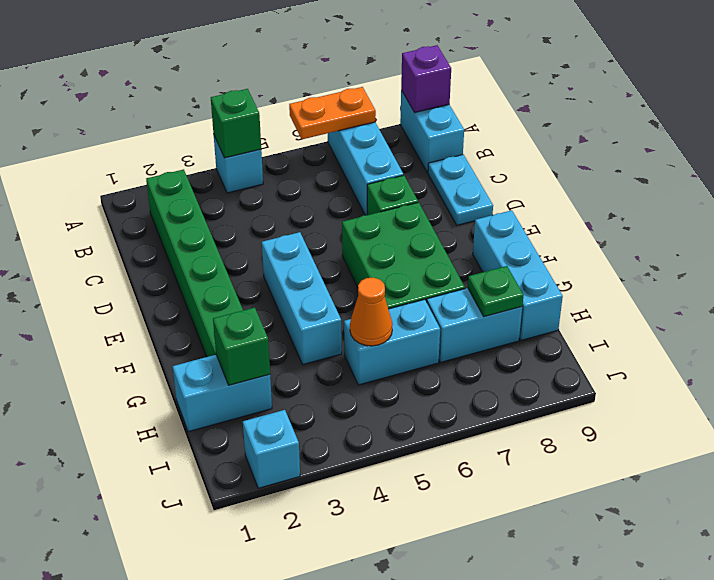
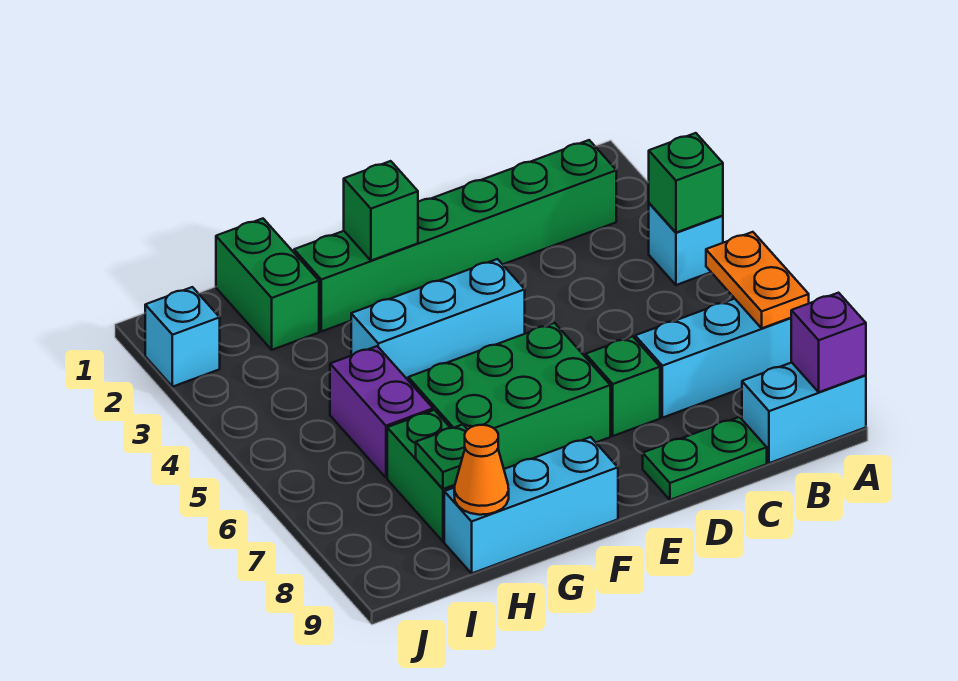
cyan 1x2 plate [428,154,493,225] -> green 1x2 plate [643,417,767,500]
cyan 1x2 brick [173,355,272,432] -> green 1x2 brick [216,219,319,350]
green 1x1 brick [213,308,270,385] -> green 1x1 brick moved to [344,161,418,261]
cyan 1x2 brick [344,299,440,385] -> purple 1x2 brick [330,346,433,478]
orange 1x1 cone [350,278,392,346] -> orange 1x1 cone moved to [454,425,509,515]
cyan 1x2 brick [427,288,522,363] -> green 1x2 brick [387,410,455,542]

